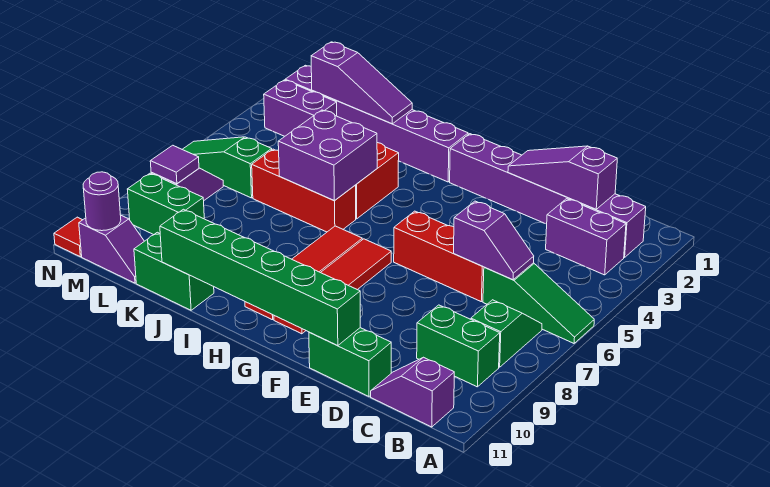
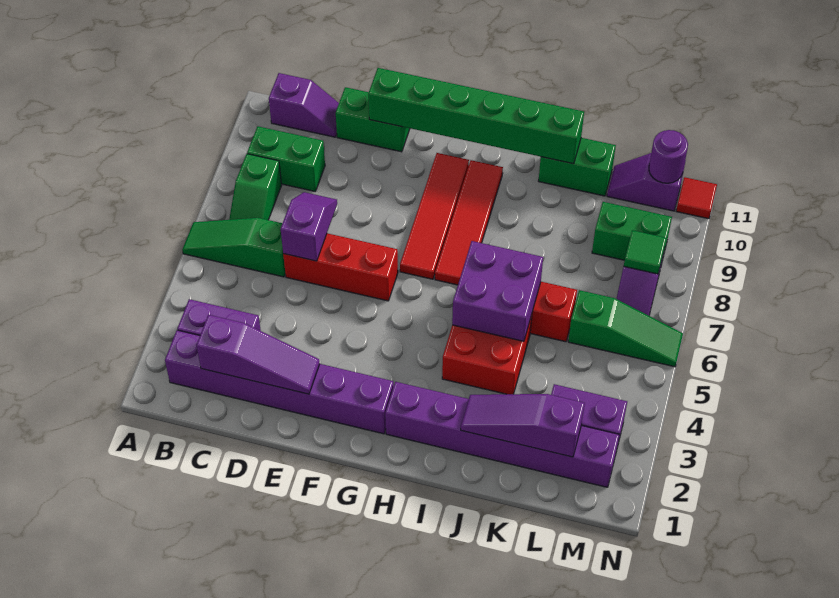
purple 1x2 slope [454,201,534,280] -> purple 1x2 slope turned to [281,192,337,261]
purple 1x1 tile [150,145,199,184] -> green 1x1 tile [624,230,667,274]

